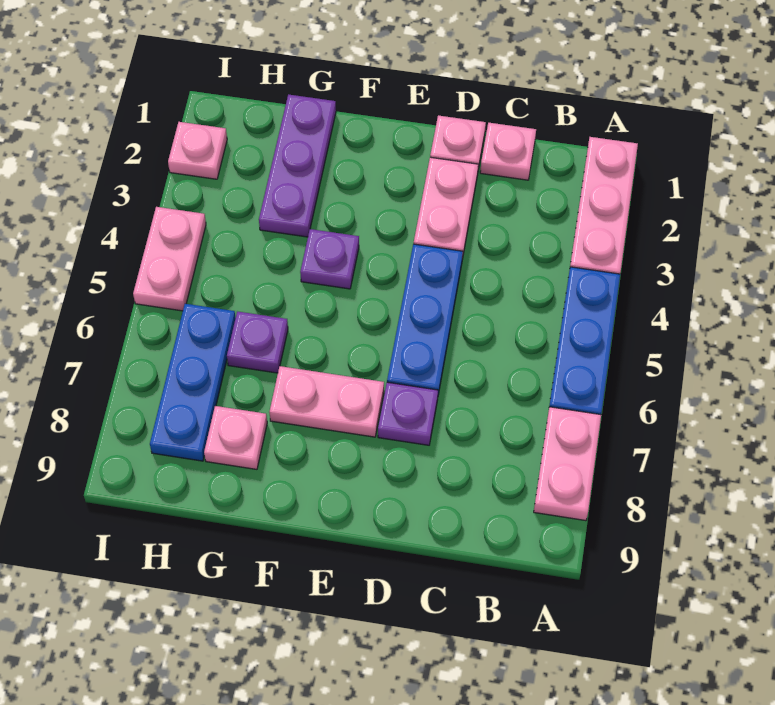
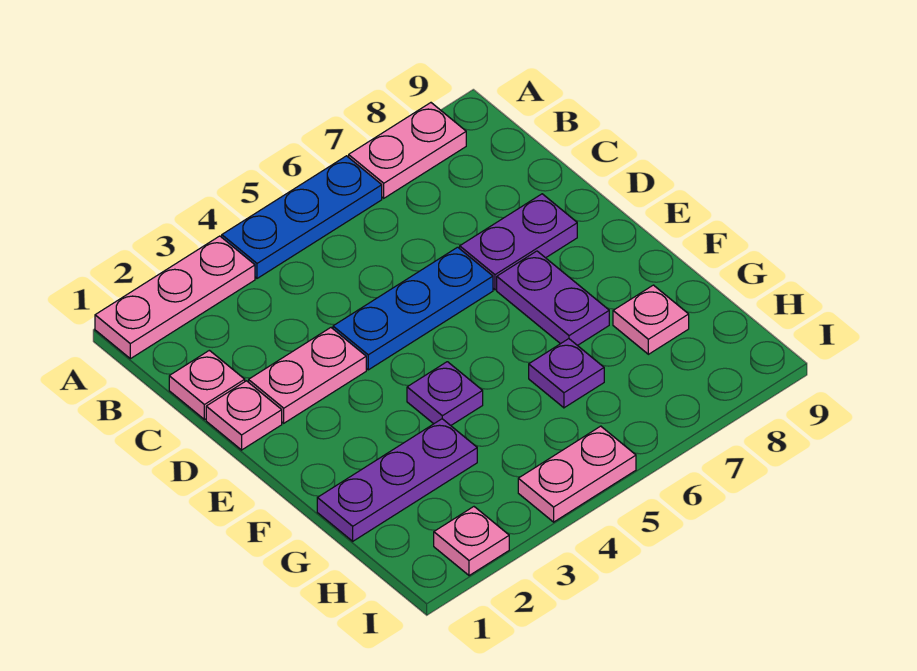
purple 1x1 plate [378,382,438,445] -> purple 1x2 plate [460,194,577,290]
pink 1x2 plate [269,366,384,437] -> purple 1x2 plate [497,251,609,346]
blue 1x3 plate [150,304,236,461] -> none

